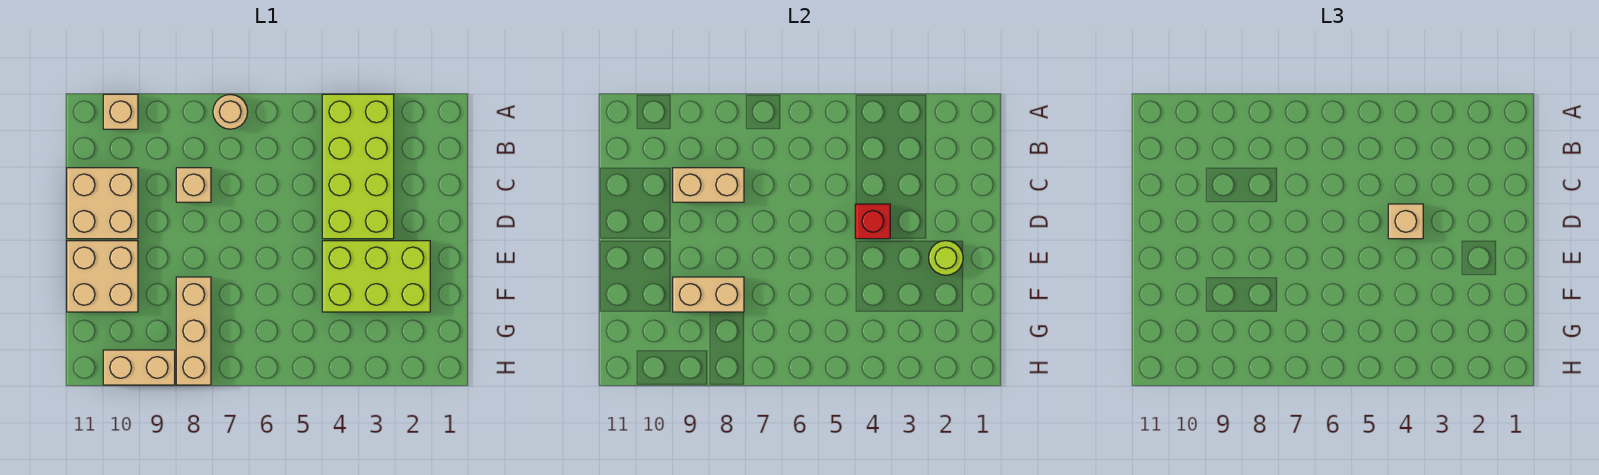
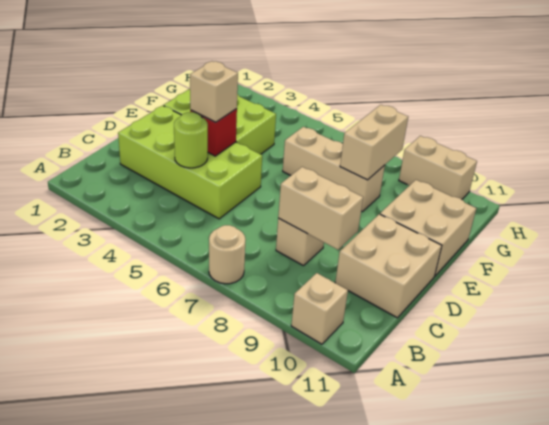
lime 2x4 brick [322,94,394,239] -> lime 2x4 brick turned to [118,106,262,219]
lime 1x1 round brick [929,241,963,275] -> lime 1x1 round brick moved to [174,112,208,168]
tan 1x3 brick [176,277,211,385] -> tan 1x3 brick turned to [283,127,385,212]
tan 1x2 brick [673,277,744,312] -> tan 1x2 brick turned to [340,105,408,180]

